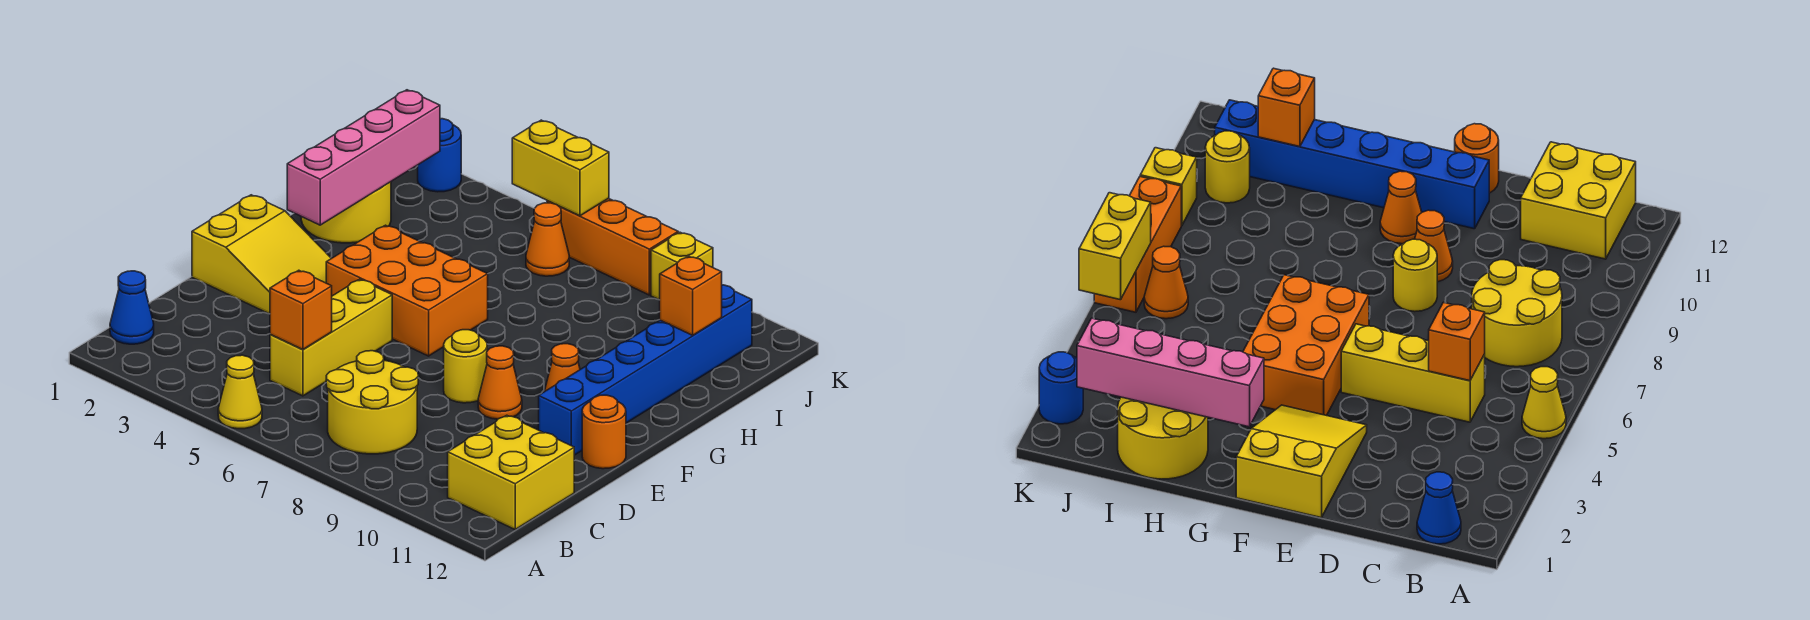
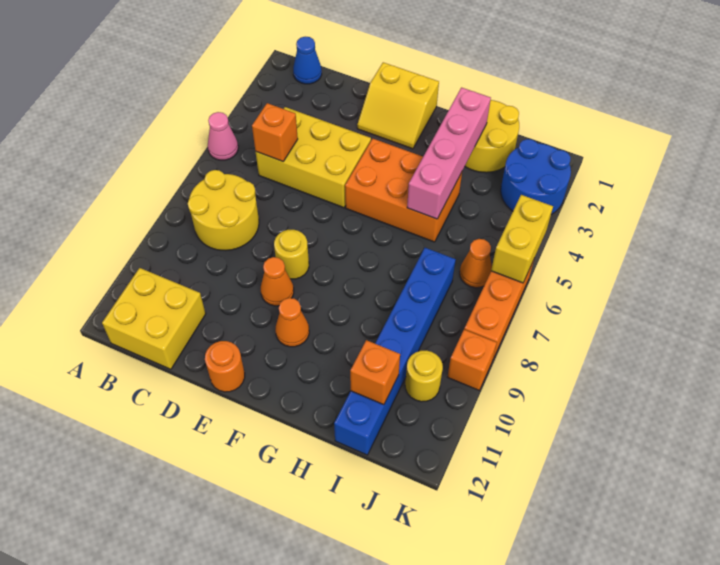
yellow 1x1 cone [218,355,262,429] -> pink 1x1 cone [208,112,238,160]
yellow 1x3 brick [270,279,392,396] -> yellow 2x3 brick [255,107,371,208]
yellow 2x3 slope [192,195,331,314] -> yellow 2x2 slope [357,62,439,149]
blue 1x6 brick [539,285,752,455] -> blue 1x6 brick turned to [334,248,456,455]
orange 2x3 brick [326,225,488,356] -> orange 2x3 brick turned to [345,138,462,242]
pink 1x4 brick [287,90,440,225] -> pink 1x4 brick turned to [407,88,491,219]
blue 1x1 round brick [418,119,461,192] -> blue 2x2 round brick [501,139,571,214]
yellow 1x1 brick [651,232,713,300] -> orange 1x1 brick [448,330,497,390]

